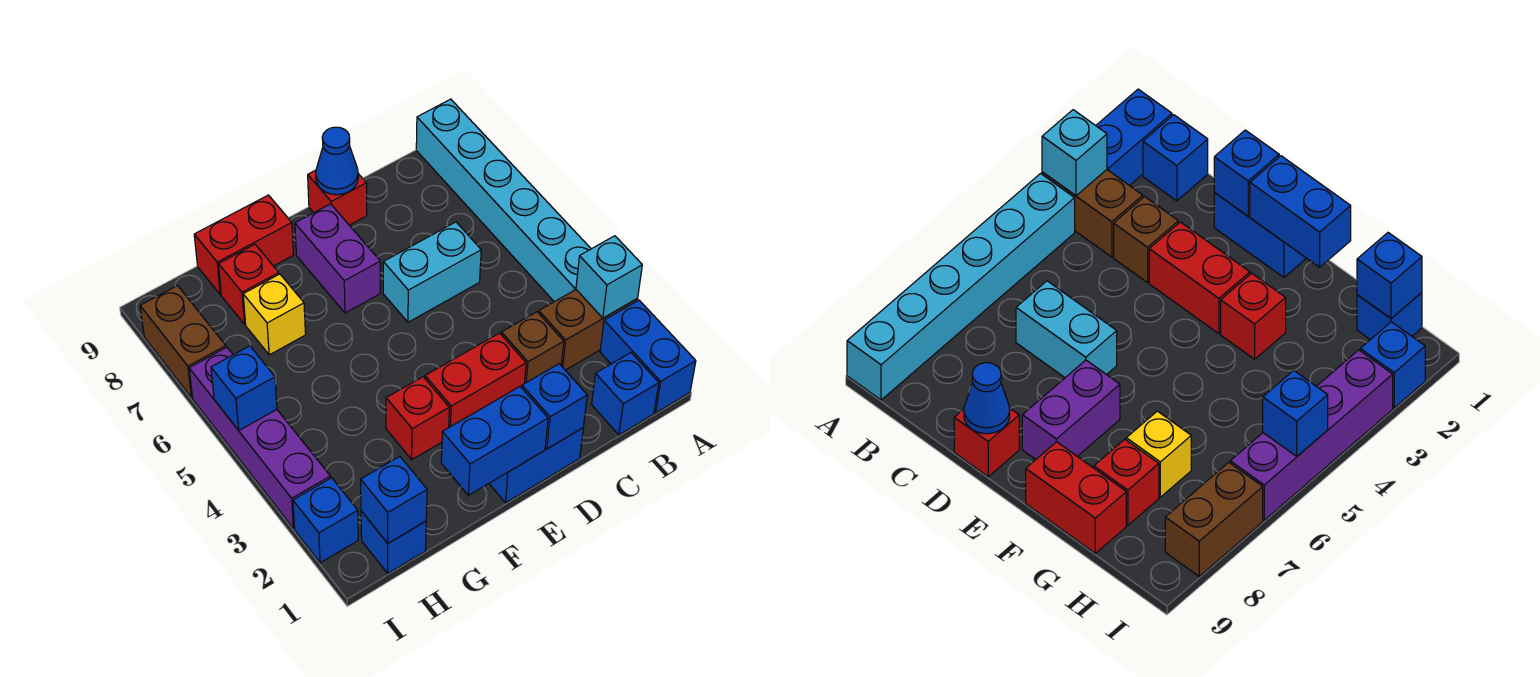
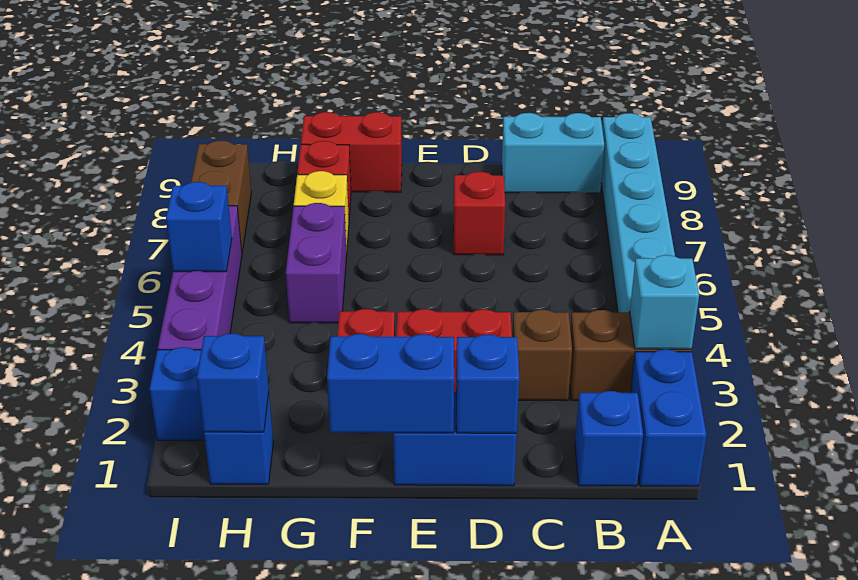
cyan 1x2 brick [383,222,481,322] -> cyan 1x2 brick moved to [502,113,604,193]
red 1x1 brick [308,170,367,225] -> red 1x1 brick moved to [453,172,505,255]
blue 1x1 cone [316,127,358,195] -> none
purple 1x2 brick [295,204,380,313] -> purple 1x2 brick moved to [286,203,347,323]

